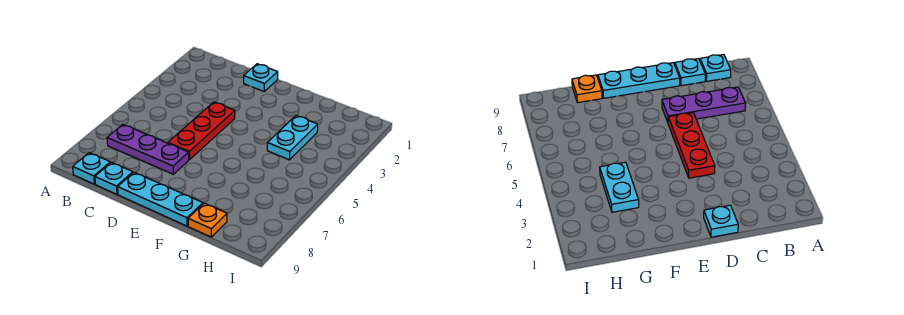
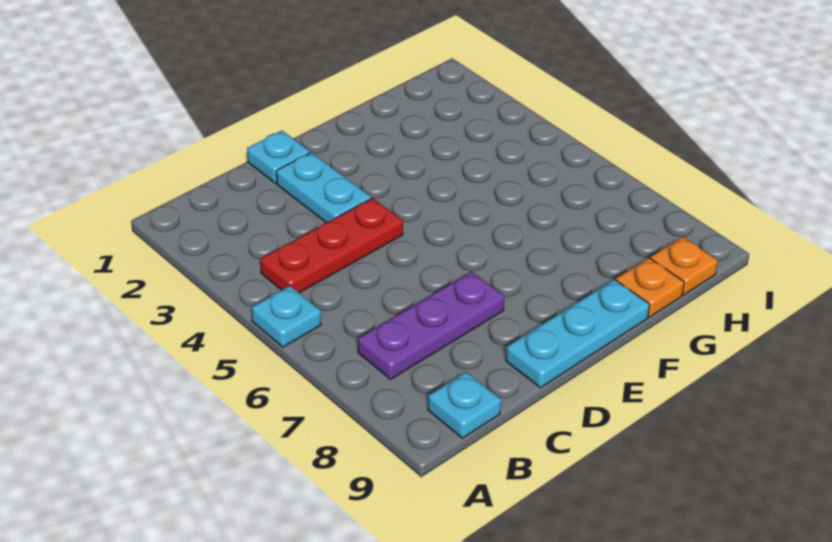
cyan 1x1 plate [95,162,133,194] -> cyan 1x1 plate moved to [251,286,321,347]
red 1x3 plate [168,102,235,160] -> red 1x3 plate turned to [260,198,403,293]
cyan 1x2 plate [267,116,318,160] -> cyan 1x2 plate moved to [276,152,371,223]
none -> orange 1x1 plate [650,237,718,295]

